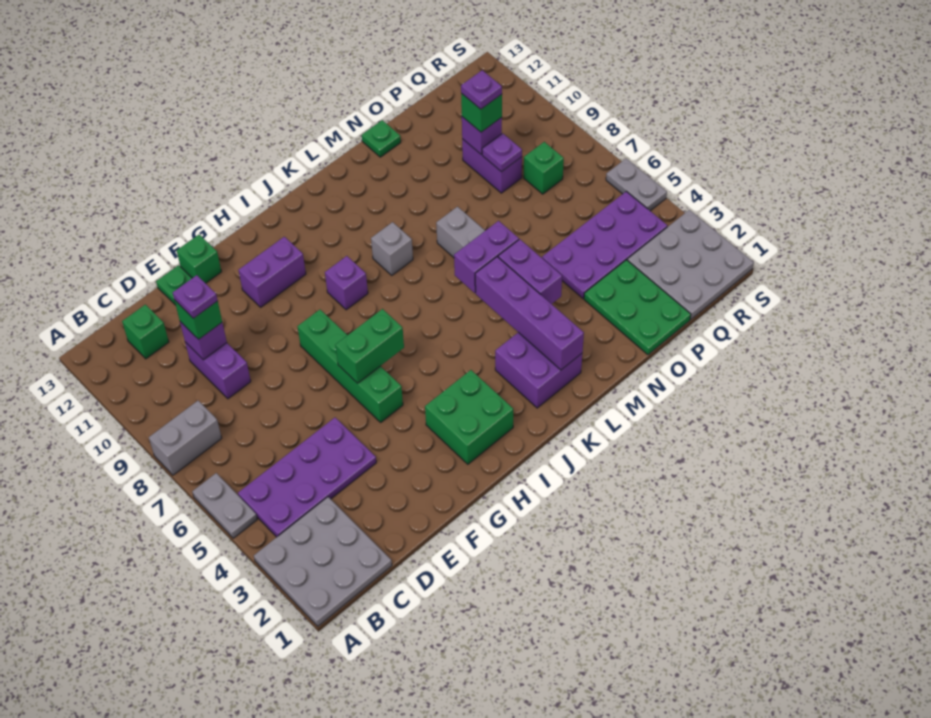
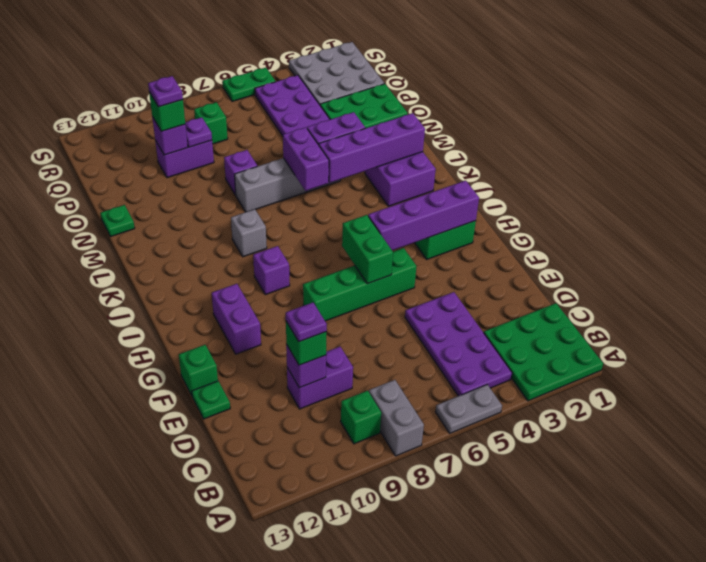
grey 3x3 plate [254,497,392,626] -> green 3x3 plate [484,303,603,401]
green 1x1 brick [122,305,169,359] -> green 1x1 brick moved to [341,391,381,444]
none -> purple 1x4 brick [368,181,479,250]
none -> purple 1x1 brick [224,150,257,195]
grey 1x2 plate [606,159,667,211] -> green 1x2 plate [223,68,276,101]

